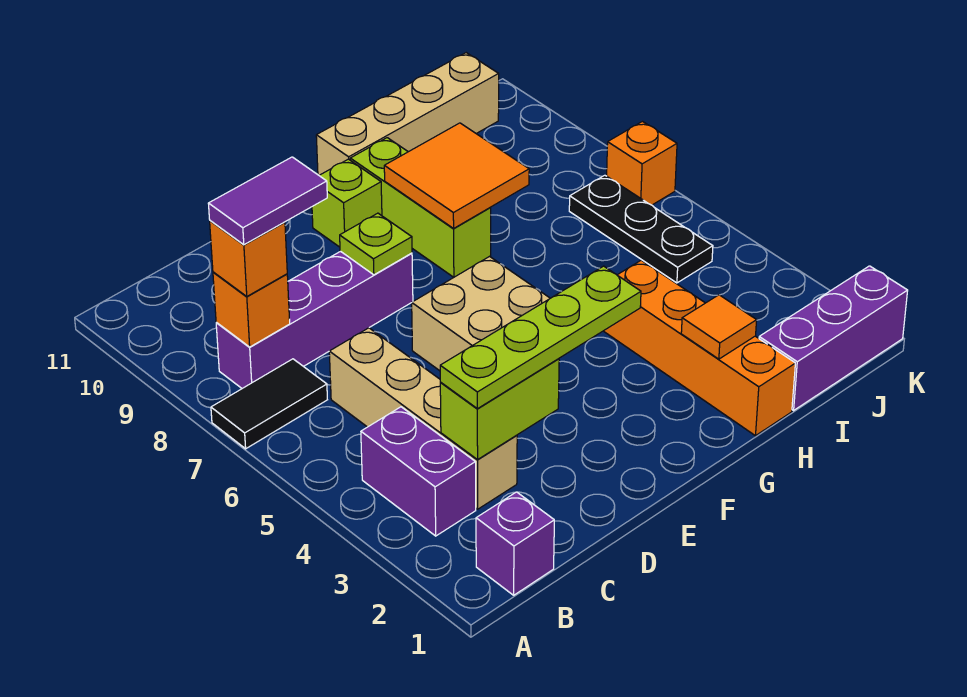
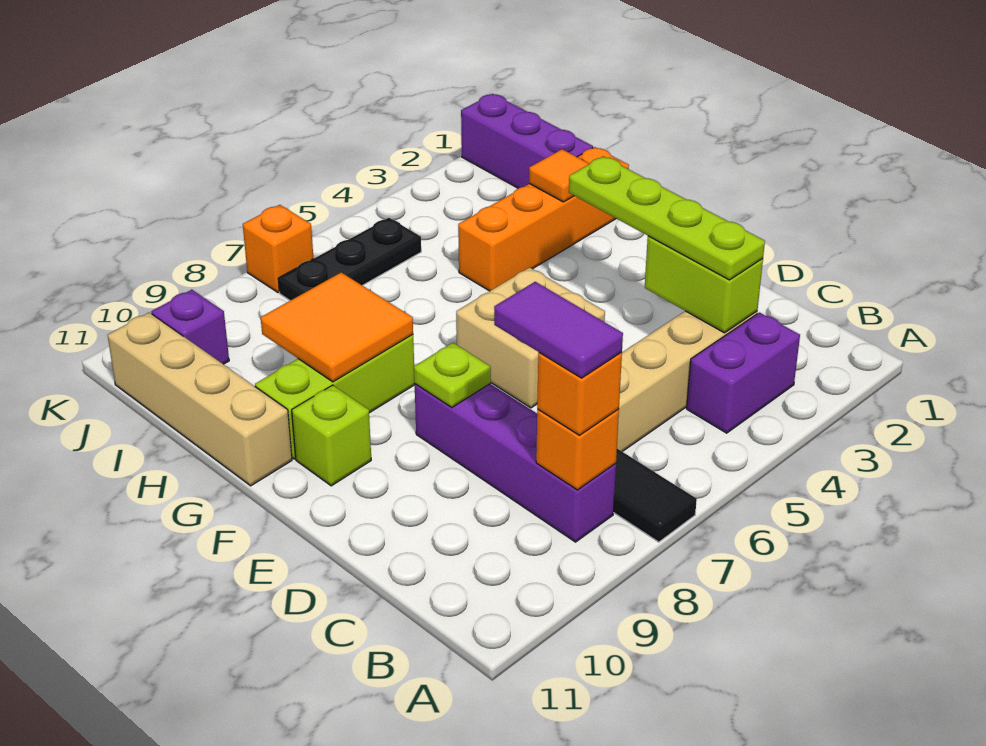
purple 1x1 brick [476,492,554,595] -> purple 1x1 brick moved to [151,290,229,364]

